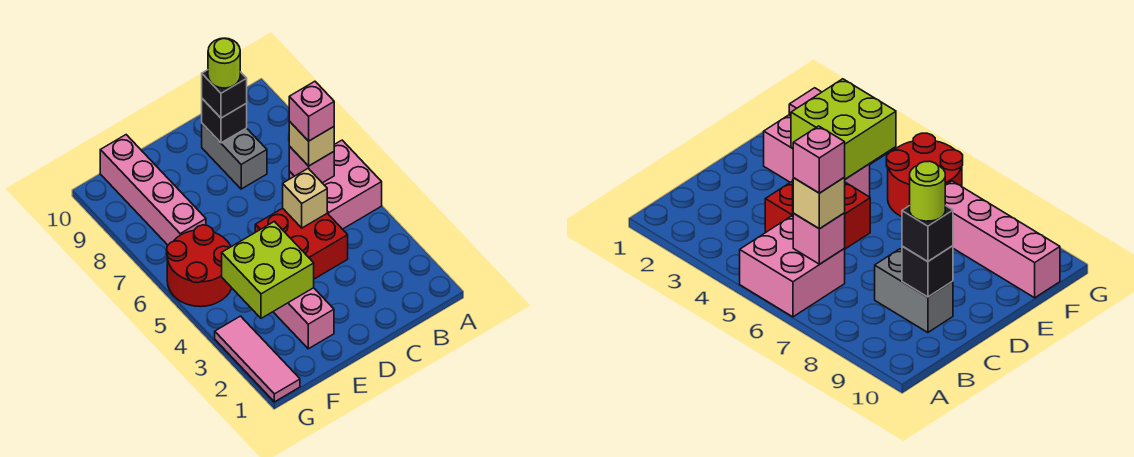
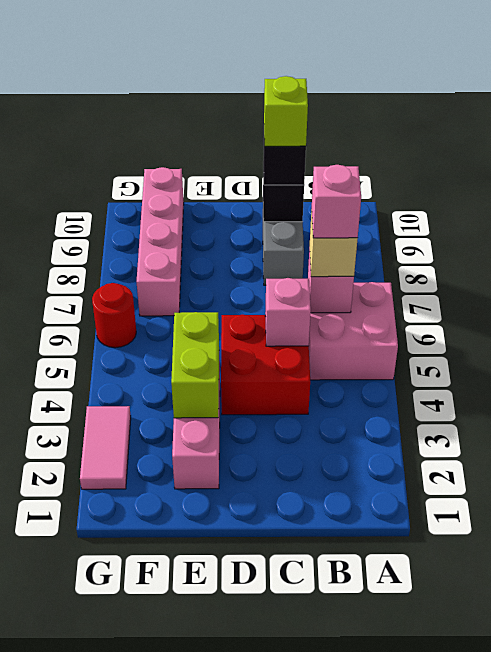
tan 1x1 brick [283,168,327,228] -> pink 1x1 brick [265,278,311,346]
lime 1x1 round brick [208,38,240,88] -> lime 1x1 brick [264,76,308,146]
lime 2x2 brick [222,221,314,318] -> lime 1x2 brick [171,312,219,418]
red 2x2 round brick [167,225,232,307] -> red 1x1 round brick [92,283,136,348]
pink 1x3 tile [215,316,300,402] -> pink 1x2 tile [80,406,131,489]

